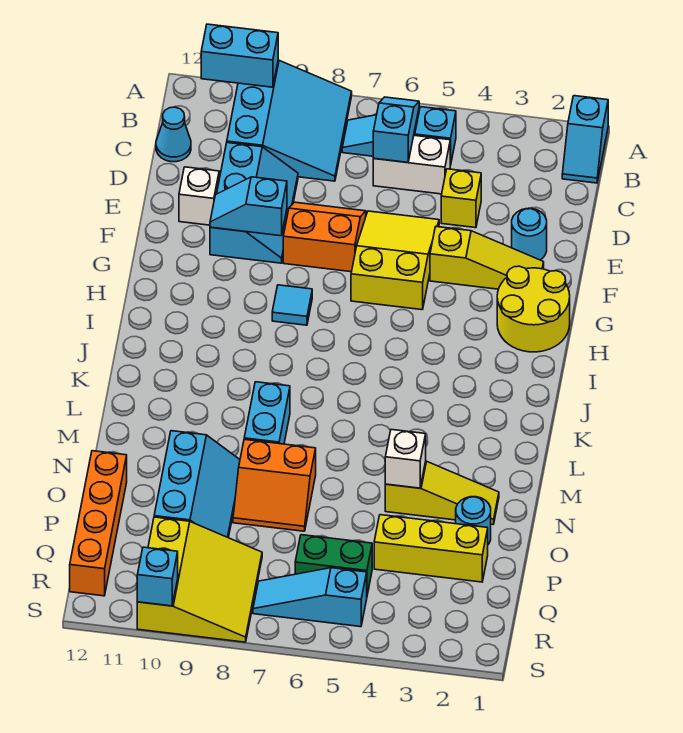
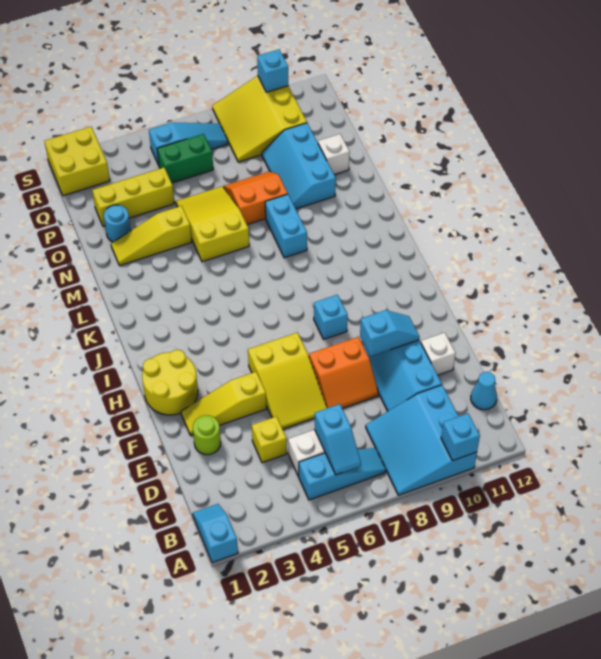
cyan 1x2 brick [201,24,278,87] -> cyan 1x1 brick [441,413,480,461]
cyan 1x1 round brick [512,208,547,260] -> lime 1x1 round brick [193,415,221,455]
cyan 1x1 tile [272,285,312,325] -> cyan 1x1 brick [314,295,348,340]
none -> yellow 2x3 slope [176,186,249,262]
white 1x1 brick [385,430,426,488] -> white 1x1 brick moved to [318,134,350,175]
orange 1x4 brick [70,451,127,596] -> none
none -> yellow 2x2 brick [44,127,110,196]

